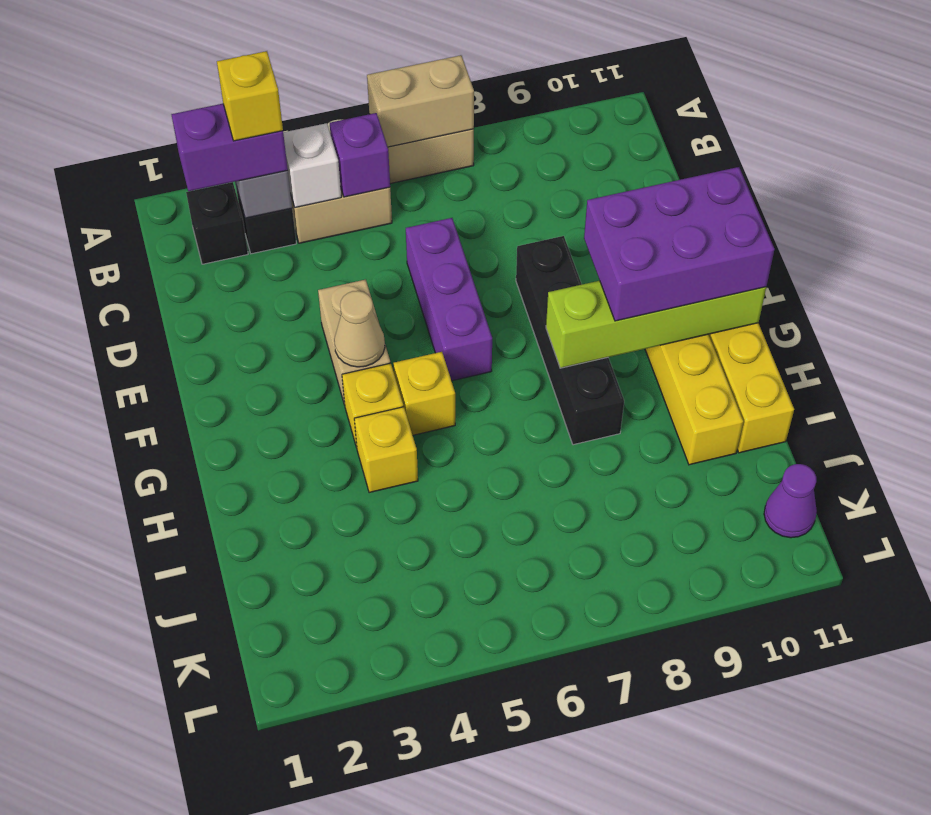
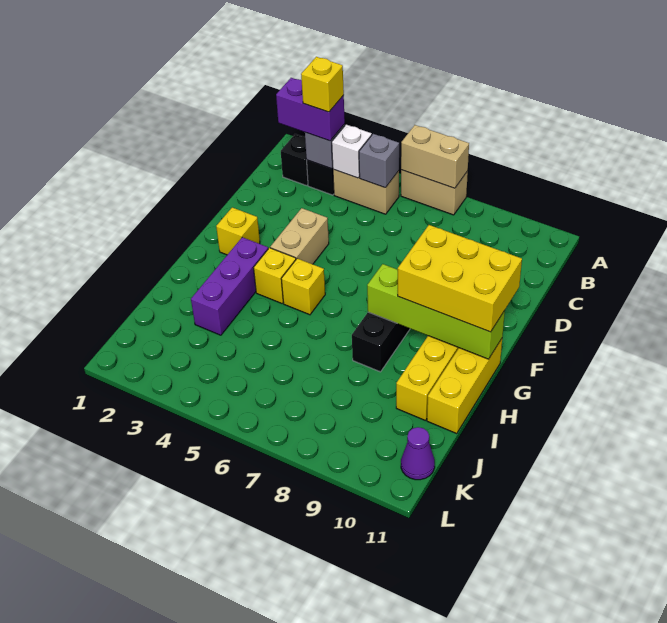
purple 1x1 brick [330,113,390,197] -> grey 1x1 brick [359,134,399,188]
purple 1x3 brick [406,218,492,381] -> purple 1x3 brick moved to [191,237,268,335]
tan 1x1 cone [334,291,385,367] -> none
purple 2x3 brick [584,167,775,321] -> yellow 2x3 brick [398,225,522,332]
yellow 1x1 brick [354,407,418,493] -> yellow 1x1 brick moved to [216,207,260,255]

